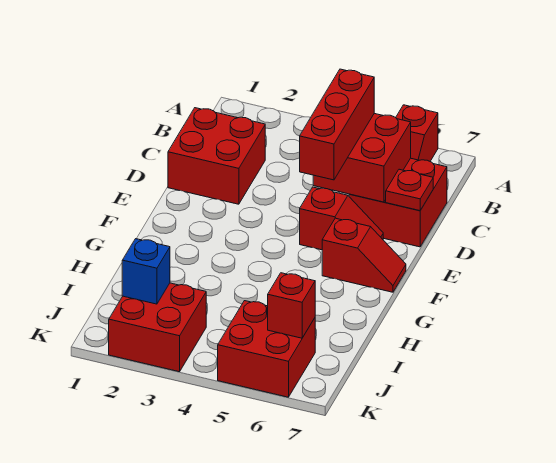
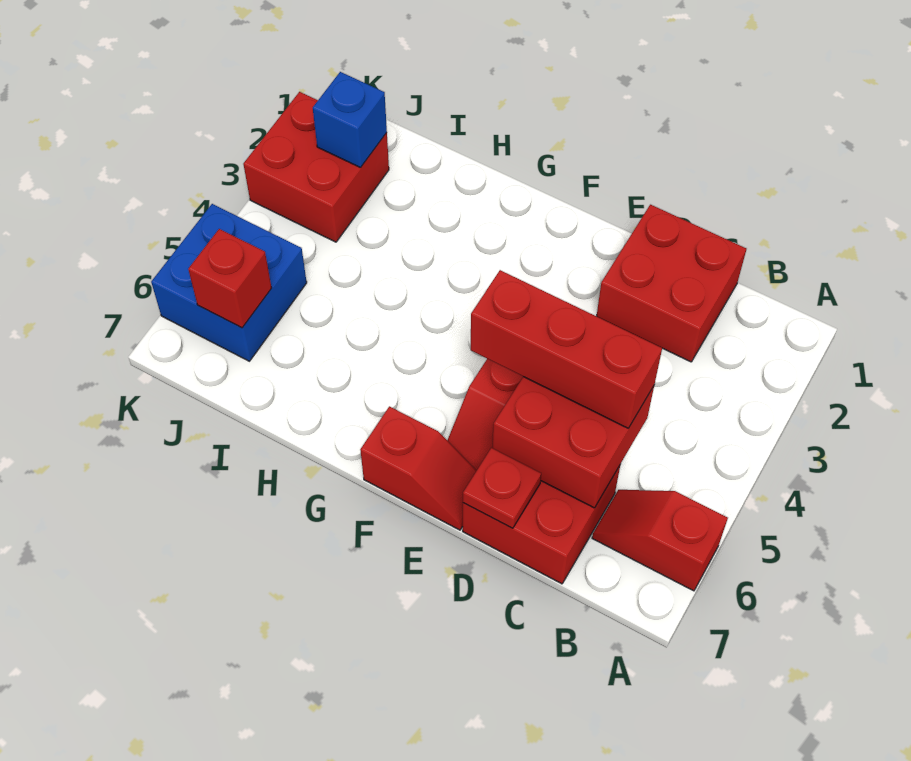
red 1x2 slope [322,218,406,292] -> red 1x2 slope turned to [360,406,476,530]
red 2x2 brick [218,301,315,397] -> blue 2x2 brick [151,204,307,361]

